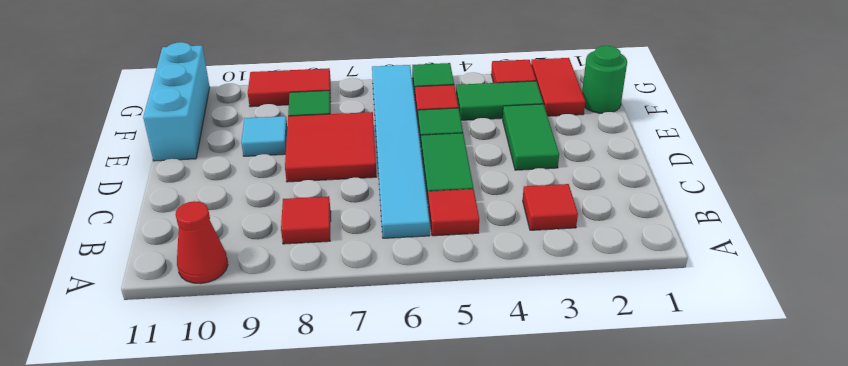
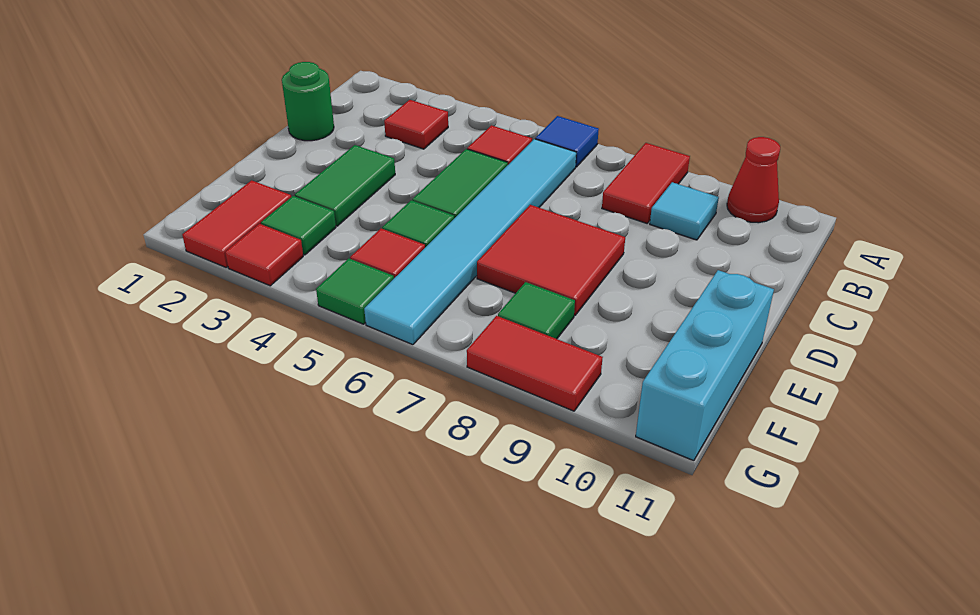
none -> blue 1x1 tile [535,116,599,167]
red 1x1 tile [281,196,331,244] -> red 1x2 tile [602,143,690,223]
cyan 1x1 tile [241,116,287,156] -> cyan 1x1 tile moved to [650,182,719,240]
green 1x1 round brick [582,46,627,113] -> green 1x1 round brick moved to [282,62,334,141]
green 1x2 tile [456,81,543,120] -> green 1x1 tile [261,196,336,255]

